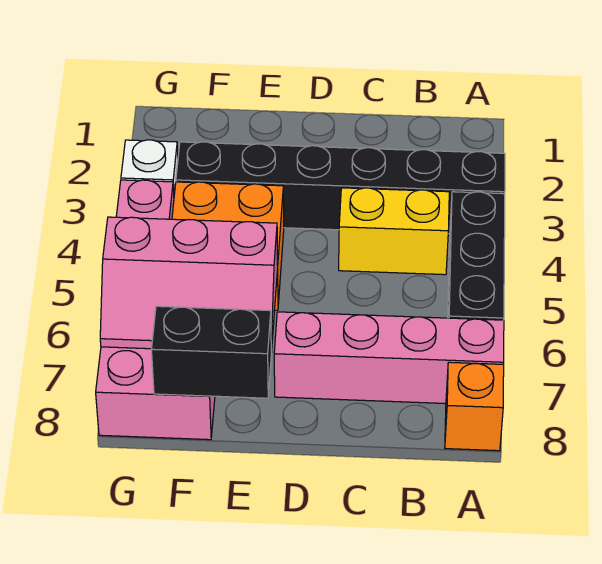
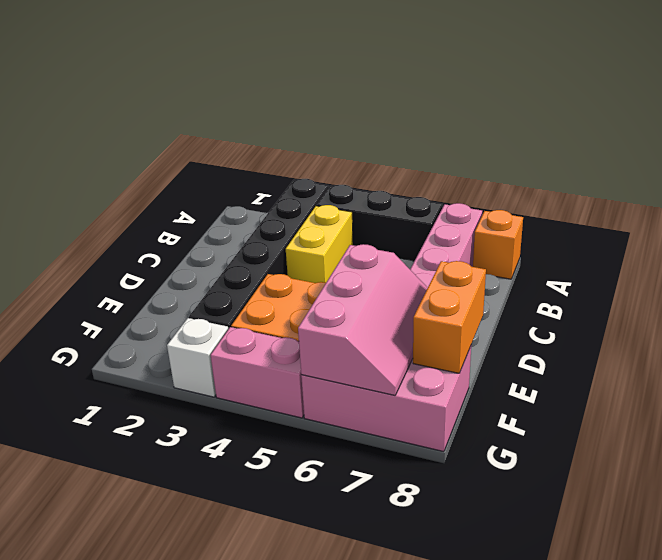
black 1x2 brick [151,306,271,398] -> orange 1x2 brick [413,261,486,373]

